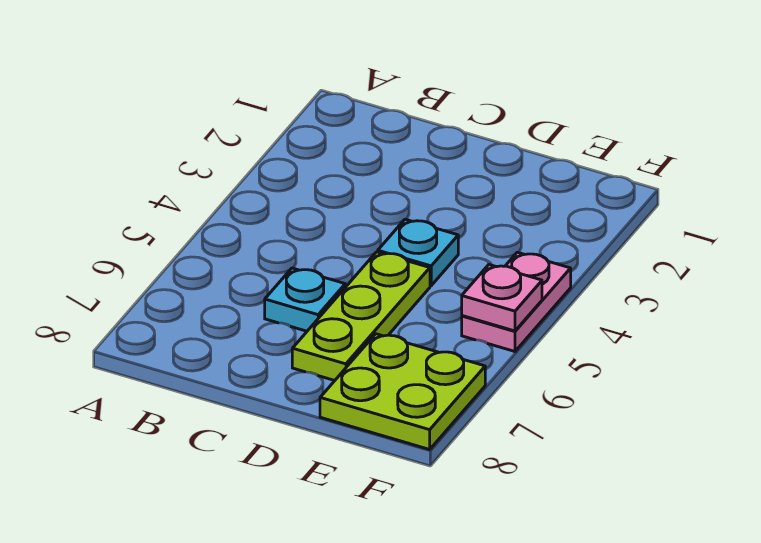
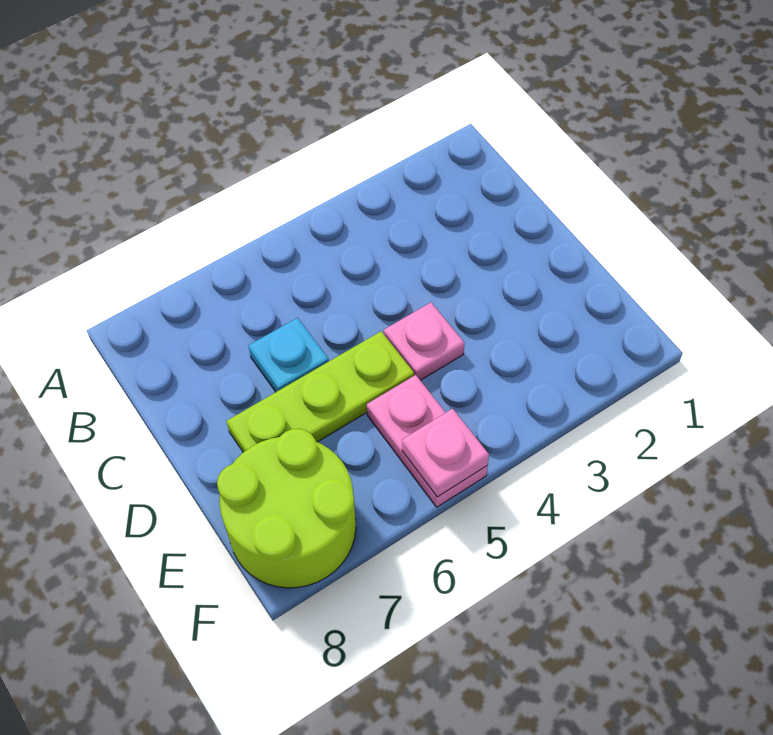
cyan 1x1 plate [378,219,458,286] -> pink 1x1 plate [384,303,464,380]
lime 2x2 plate [320,334,485,449] -> lime 2x2 round brick [217,429,356,588]
pink 1x2 plate [462,252,571,351] -> pink 1x2 plate turned to [367,375,487,507]

